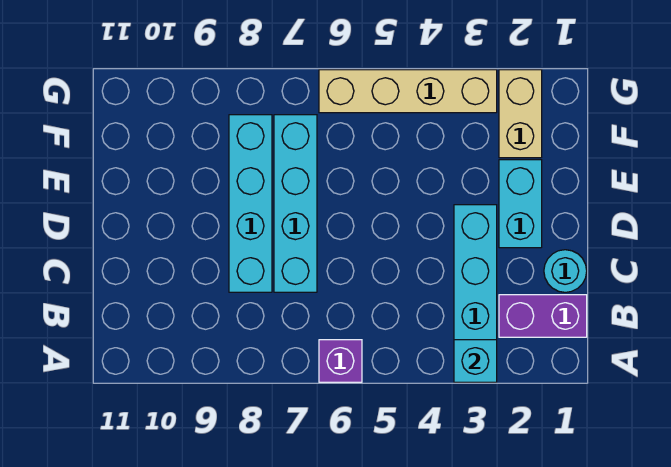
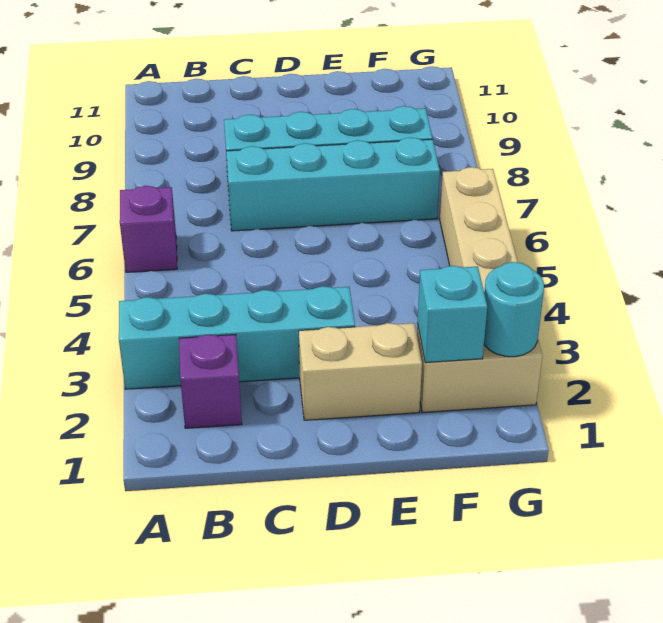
cyan 1x1 brick [454,340,497,382] -> cyan 1x1 brick moved to [417,266,487,363]
purple 1x2 brick [499,295,587,337] -> purple 1x1 brick [179,335,242,428]
cyan 1x1 round brick [544,250,587,292] -> cyan 1x1 round brick moved to [484,262,544,357]
cyan 1x2 brick [499,160,542,248] -> tan 1x2 brick [299,323,422,420]

